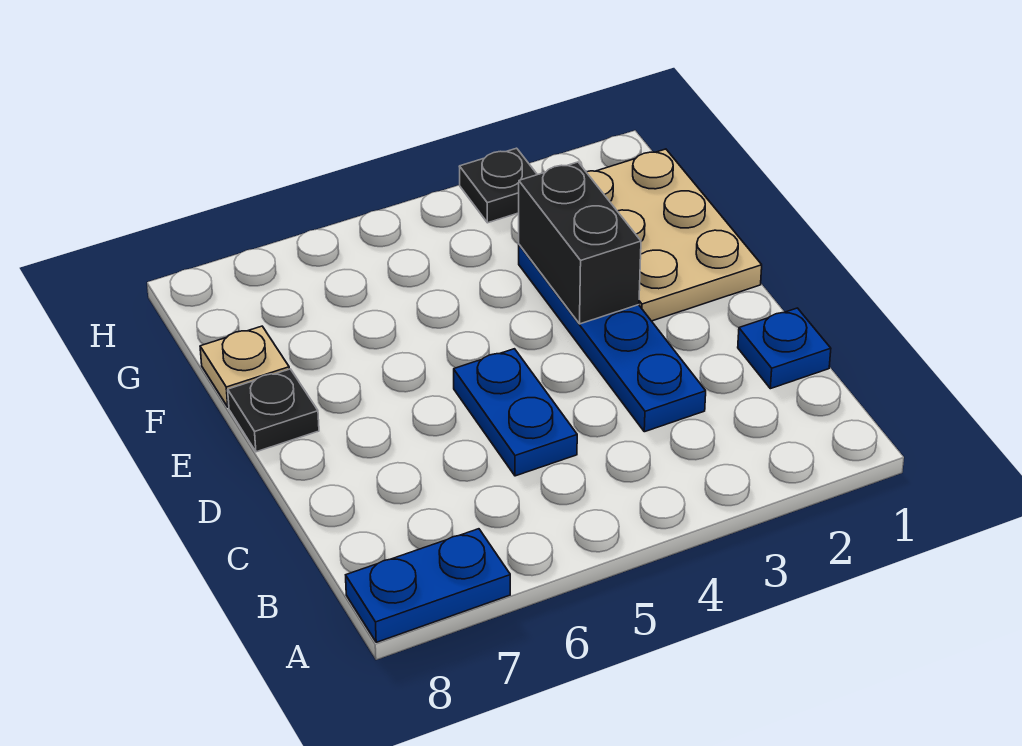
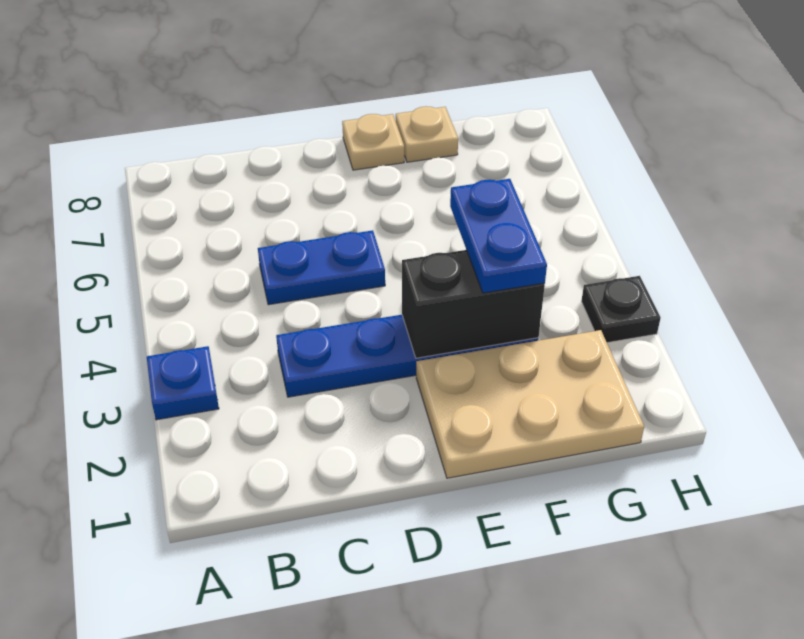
blue 1x2 plate [346,529,510,642] -> blue 1x2 plate moved to [450,179,547,293]
blue 1x1 plate [738,308,831,389] -> blue 1x1 plate moved to [147,346,219,420]
black 1x1 plate [228,369,319,452] -> tan 1x1 plate [342,114,404,170]

